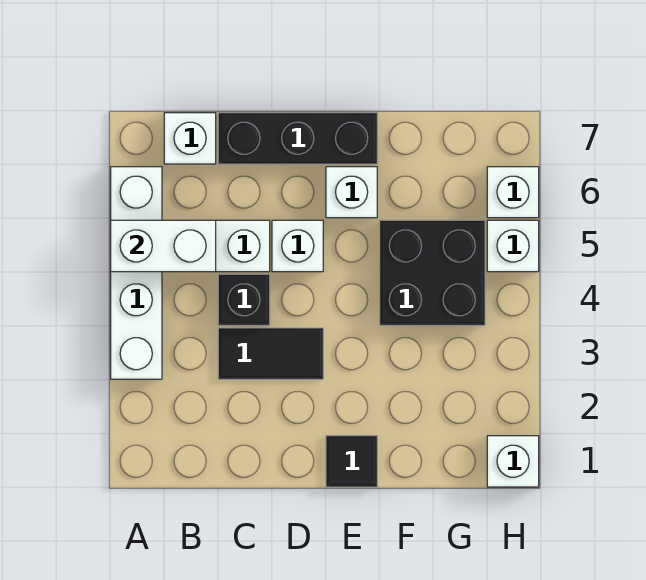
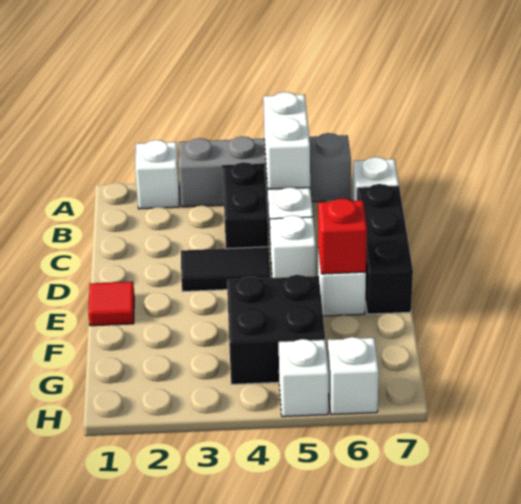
white 1x4 brick [111,167,162,379] -> grey 1x4 brick [179,133,351,207]
black 1x2 tile [218,328,323,379] -> black 1x2 tile turned to [181,247,270,292]
black 1x1 brick [218,274,270,325] -> black 1x2 brick [223,162,268,249]
black 1x1 tile [326,436,377,487] -> red 1x1 tile [88,282,134,326]
none -> red 1x1 brick [318,199,367,274]
white 1x1 brick [487,436,539,487] -> white 1x1 brick moved to [135,140,179,209]

